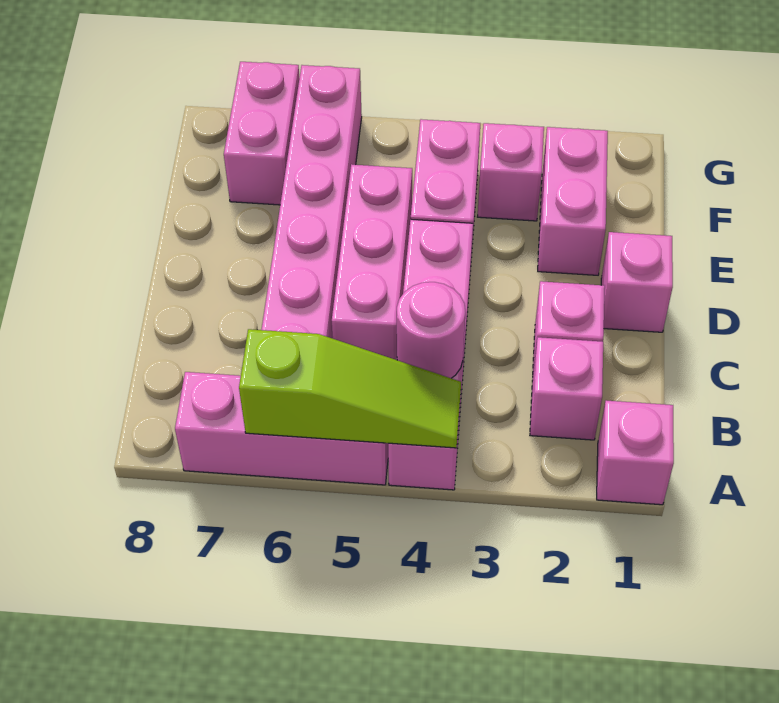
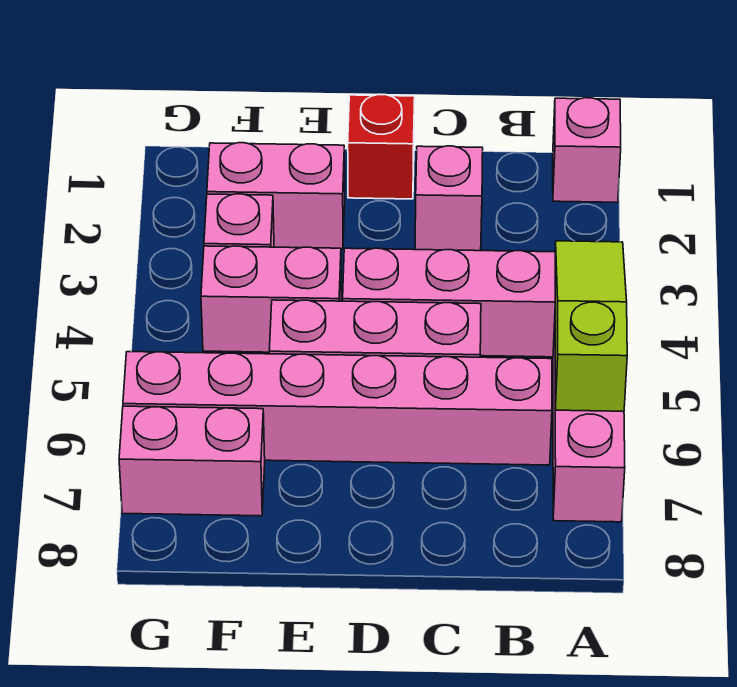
pink 1x1 brick [530,337,603,440] -> none
pink 1x1 round brick [397,282,465,378] -> none
pink 1x1 brick [601,232,673,332] -> red 1x1 brick [348,95,415,199]

